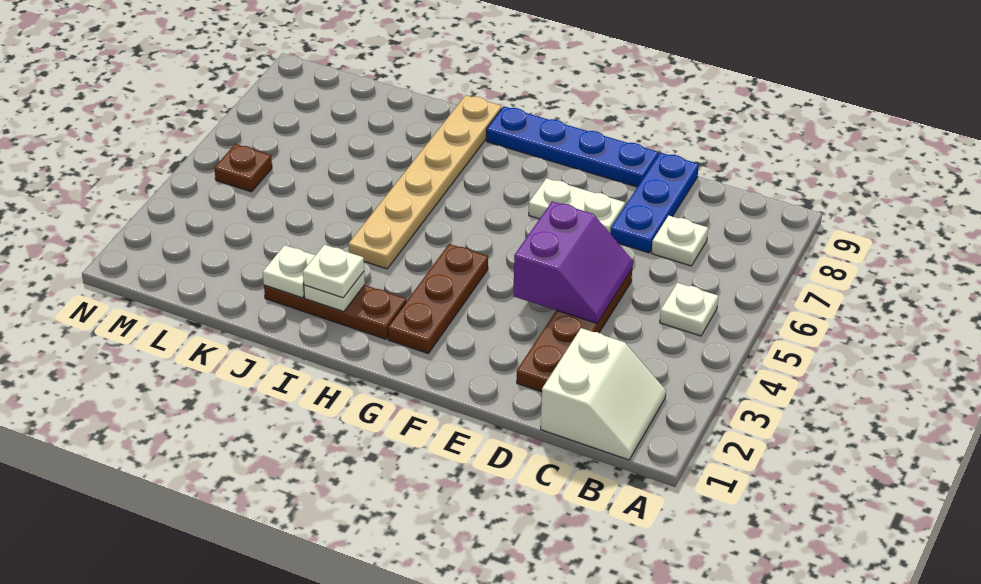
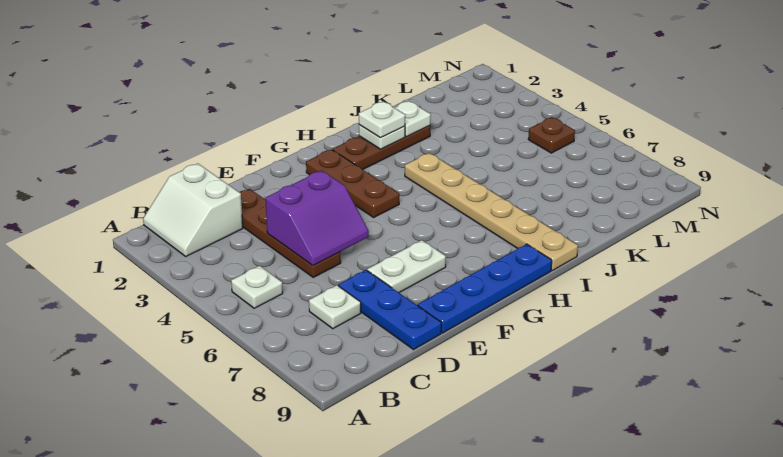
purple 2x2 slope [513,201,633,323] -> purple 2x2 slope turned to [266,170,369,266]

